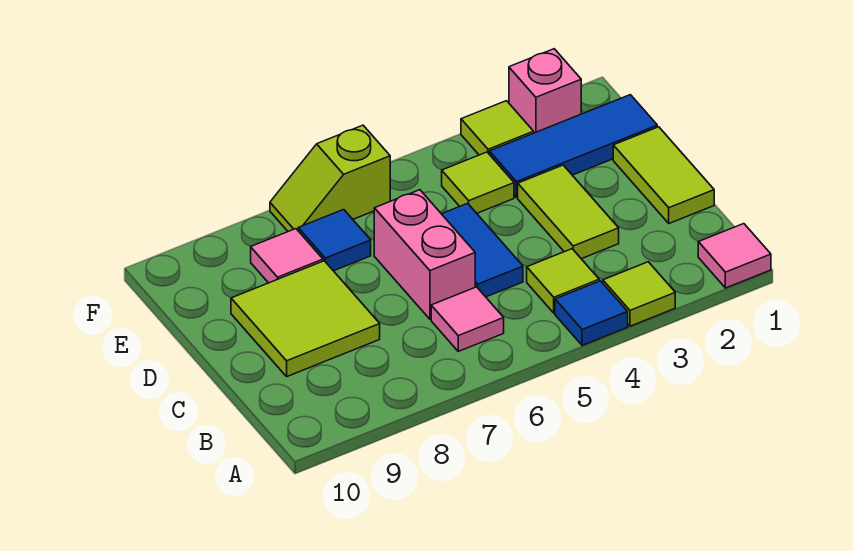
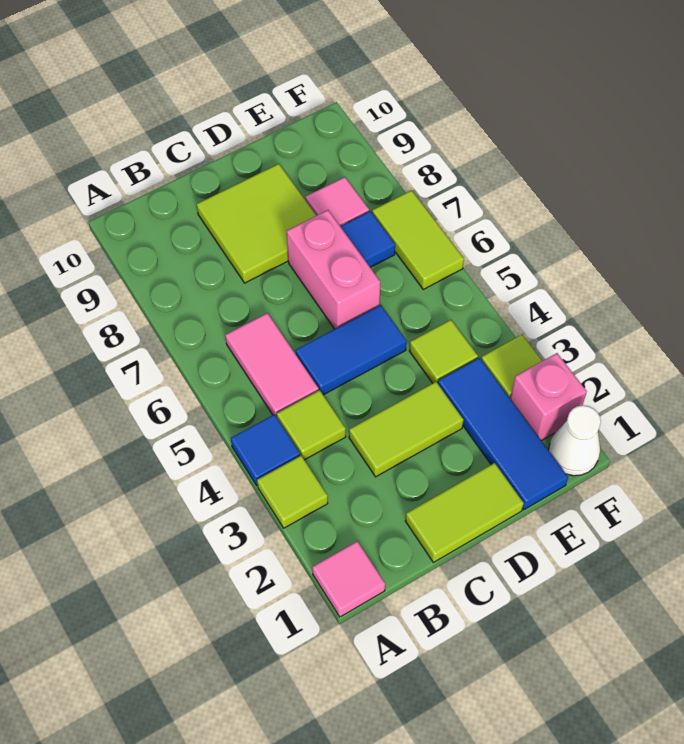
pink 1x1 tile [431,287,504,351] -> pink 1x2 tile [225,313,319,417]
pink 1x2 brick [374,190,475,319] -> pink 1x2 brick turned to [287,210,380,329]
none -> white 1x1 cone [549,405,601,476]
lime 1x2 slope [270,125,390,231] -> lime 1x2 tile [372,190,464,289]

